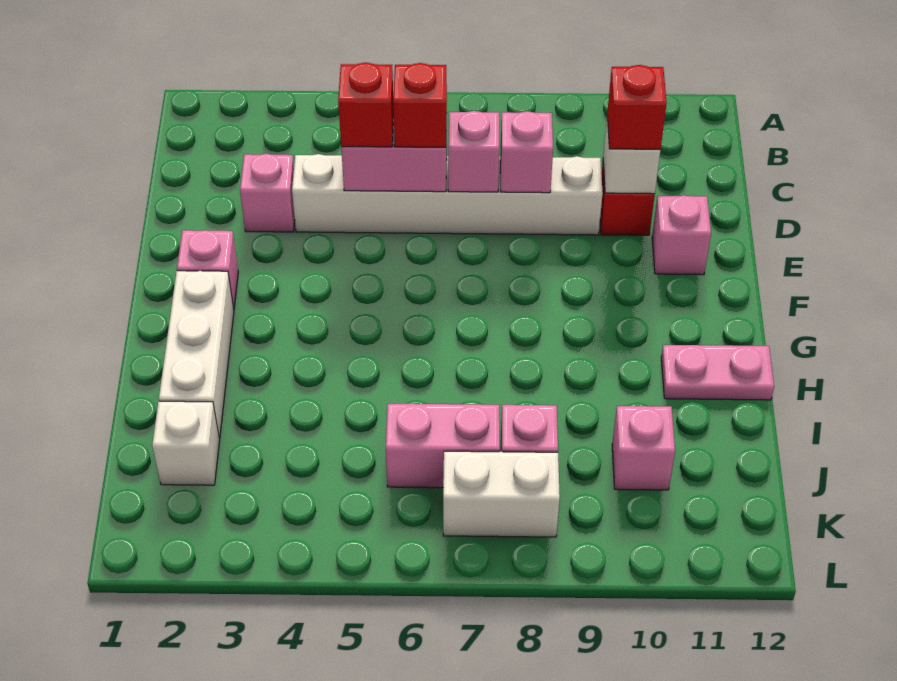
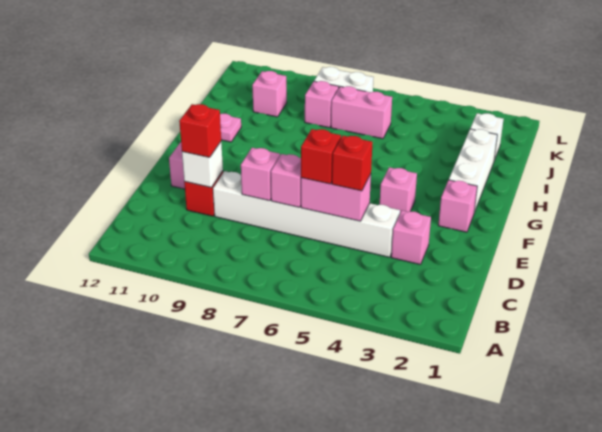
none -> pink 1x1 brick [379,167,417,213]

